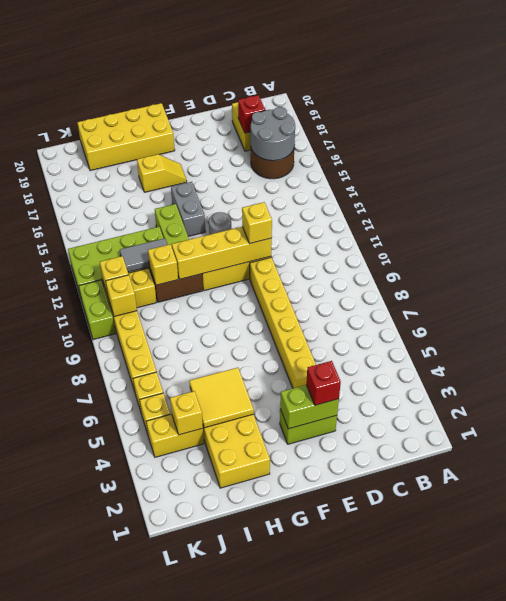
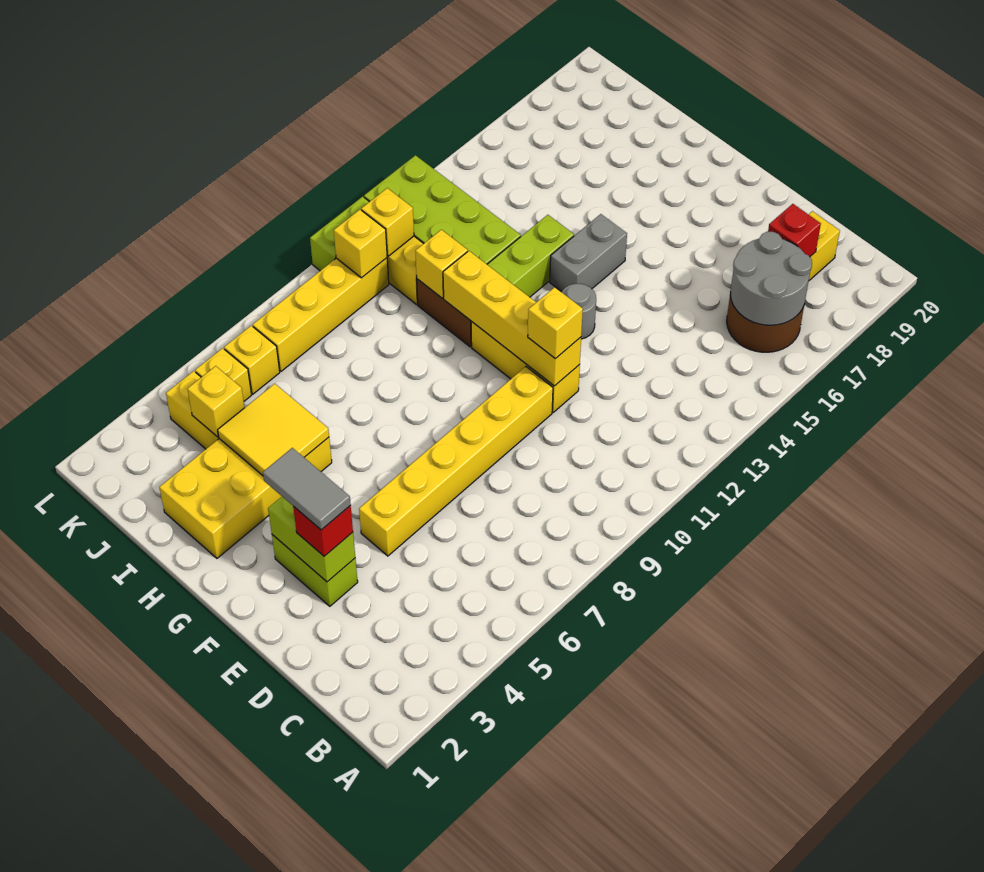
yellow 1x2 slope [137,154,187,192] -> none
yellow 2x4 brick [77,103,175,171] -> none
grey 1x2 tile [120,238,167,272] -> grey 1x2 tile moved to [263,448,351,530]

